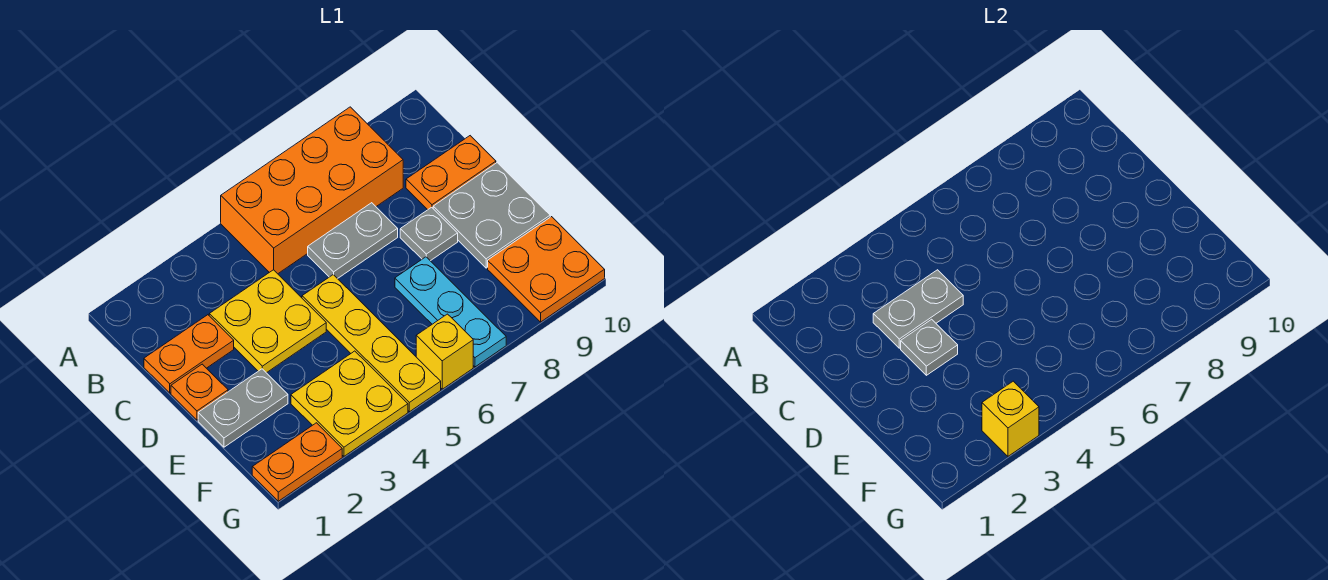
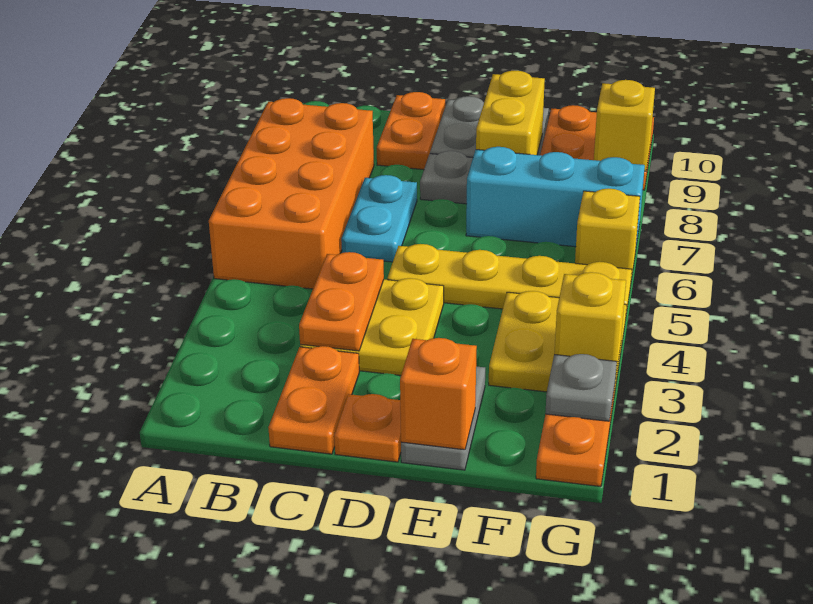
grey 1x2 plate [873,270,963,348] -> orange 1x2 plate [299,252,384,351]
grey 1x2 plate [308,203,398,279] -> cyan 1x2 plate [341,175,417,262]
grey 1x1 plate [901,319,958,375] -> grey 1x1 plate moved to [545,354,617,421]
none -> orange 1x1 brick [400,338,477,450]
cyan 1x3 plate [395,257,506,367] -> cyan 1x3 brick [466,147,645,252]
none -> yellow 1x2 brick [476,71,545,155]
none -> yellow 1x1 brick [594,80,655,171]

